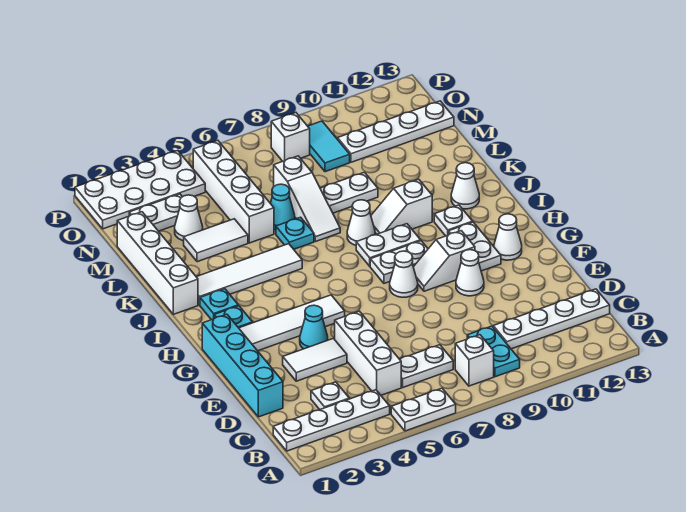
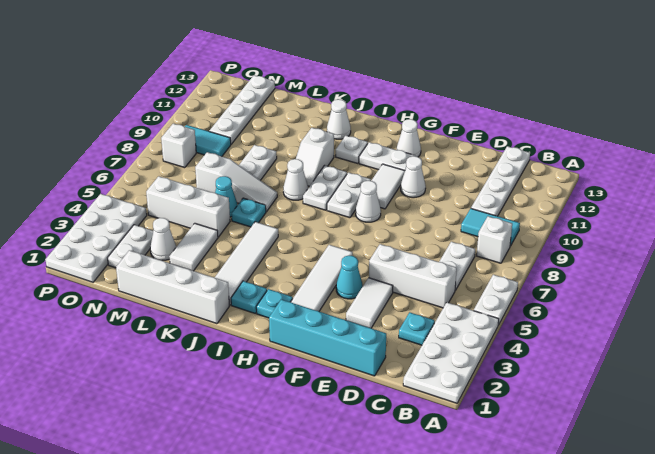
white 1x4 plate [273,390,390,451] -> white 2x4 plate [403,302,499,403]
cyan 1x2 plate [467,326,520,377] -> cyan 1x2 tile [461,209,520,246]
white 1x1 plate [311,382,349,410] -> cyan 1x1 plate [399,312,435,345]
white 1x2 slope [413,231,475,291] -> white 1x2 tile [371,164,405,209]
white 1x4 brick [193,140,274,243] -> white 1x3 brick [146,176,230,237]

